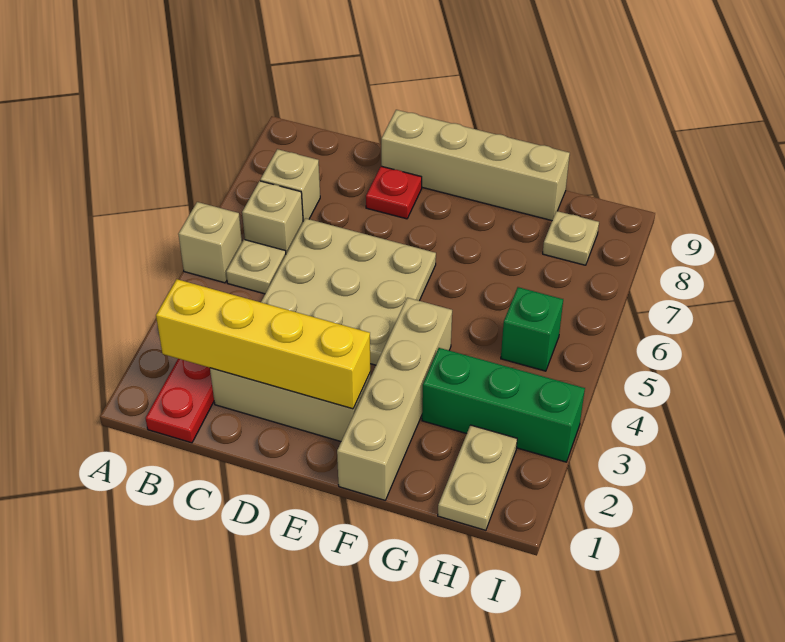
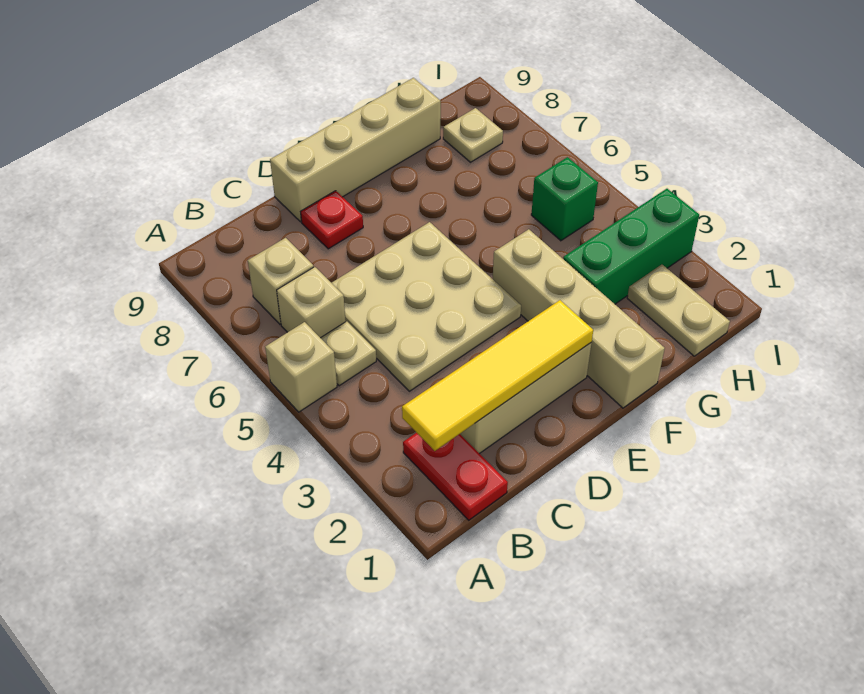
yellow 1x4 brick [156,279,370,409] -> yellow 1x4 tile [402,300,593,451]

